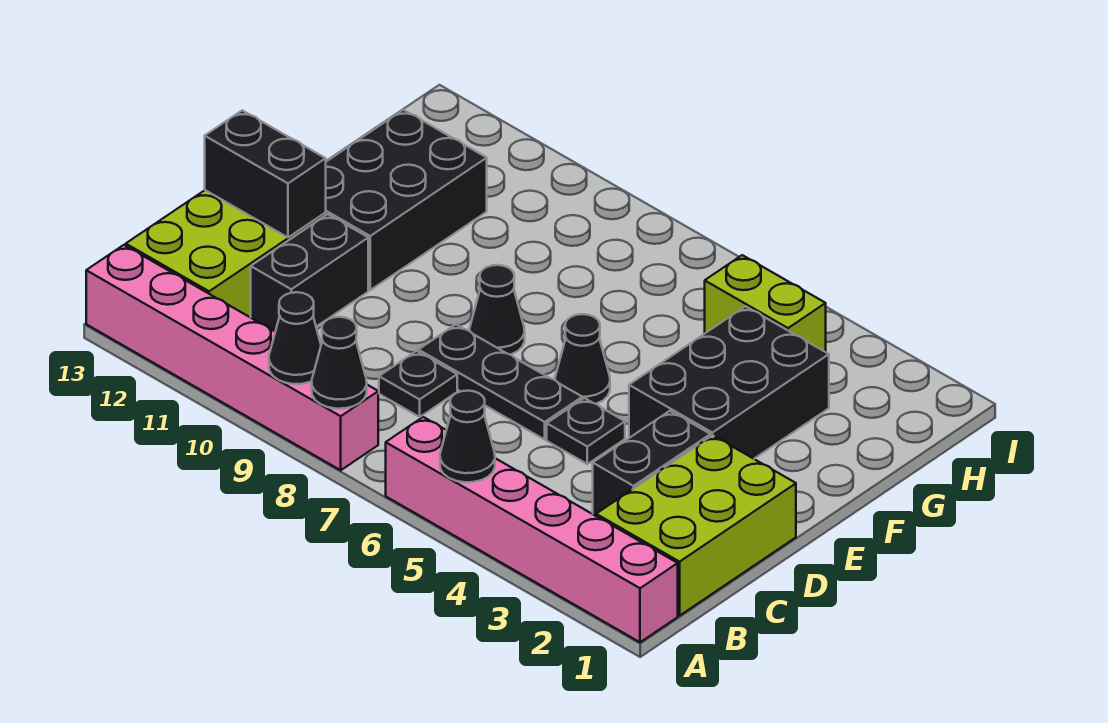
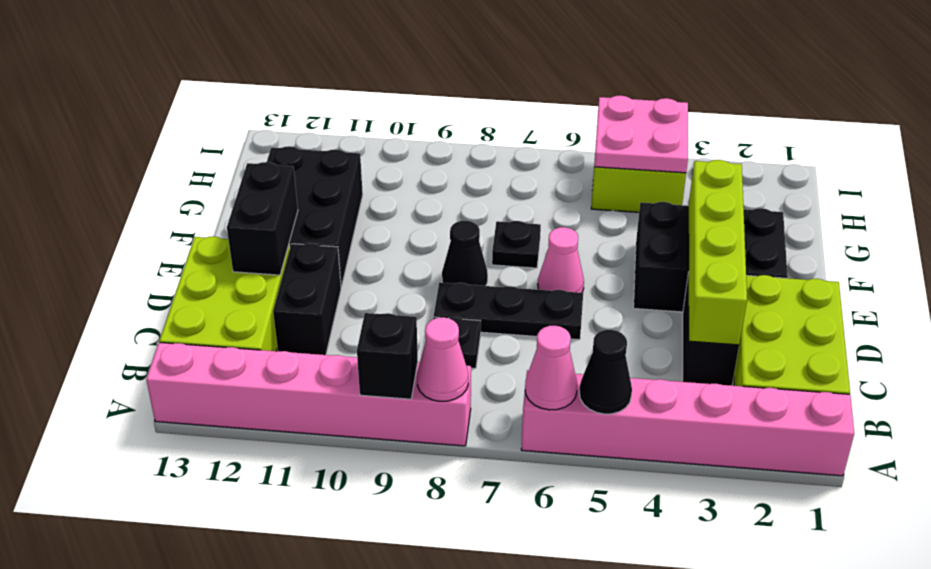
none -> pink 1x1 cone [525,326,577,410]
black 1x1 cone [312,317,367,409] -> pink 1x1 cone [417,317,468,401]
black 1x1 cone [269,292,321,384] -> black 1x1 brick [357,313,418,399]
none -> lime 1x4 brick [689,160,747,345]
black 1x1 plate [547,398,625,464] -> black 1x1 plate moved to [492,221,541,268]
black 1x2 brick [205,110,326,237] -> black 1x2 brick turned to [227,162,298,275]
black 2x3 brick [629,306,829,459] -> black 2x3 brick turned to [634,202,788,312]
black 1x1 cone [555,314,610,404] -> pink 1x1 cone [538,227,584,293]
none -> pink 2x2 plate [594,96,688,173]

